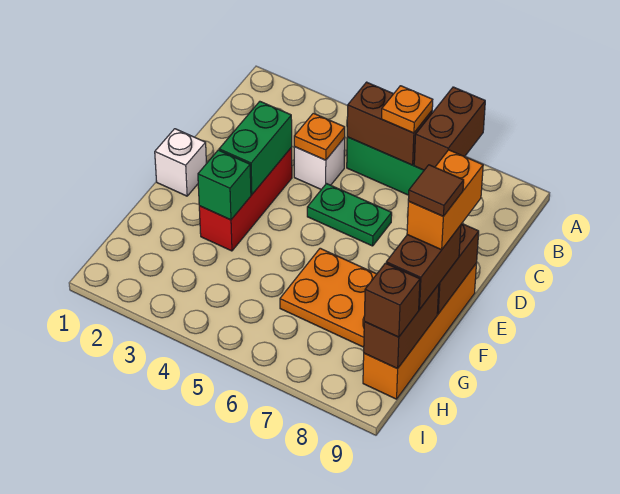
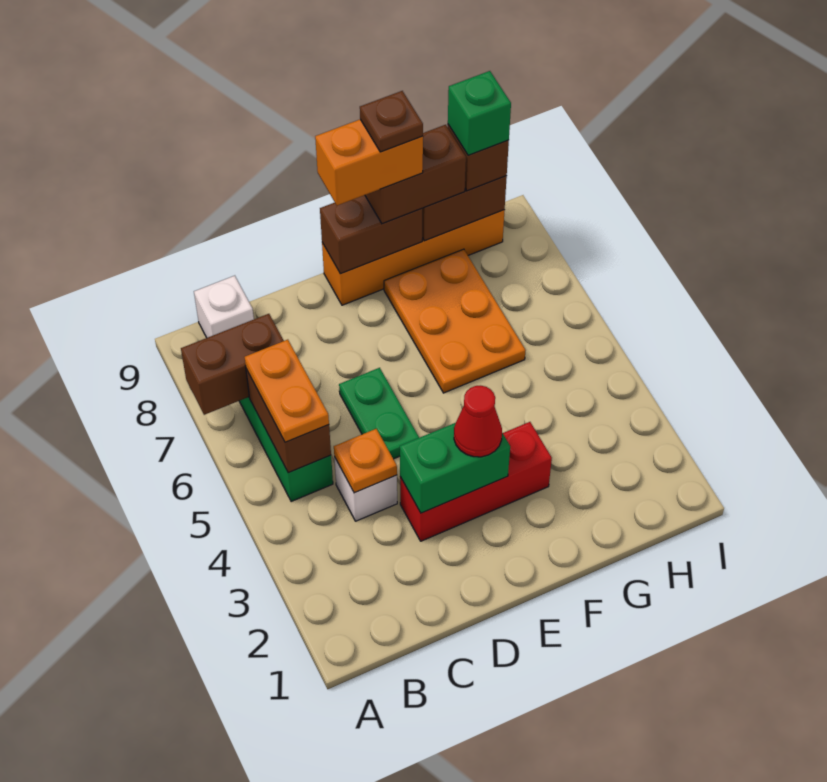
orange 1x1 plate [381,86,433,133] -> orange 1x2 plate [245,340,329,442]
white 1x1 brick [155,129,206,196] -> white 1x1 brick moved to [194,276,254,338]
none -> red 1x1 cone [454,386,502,457]
green 1x1 brick [198,150,251,220] -> green 1x1 brick moved to [448,71,511,155]
brown 1x1 tile [408,165,464,216] -> brown 1x1 plate [360,91,423,152]

